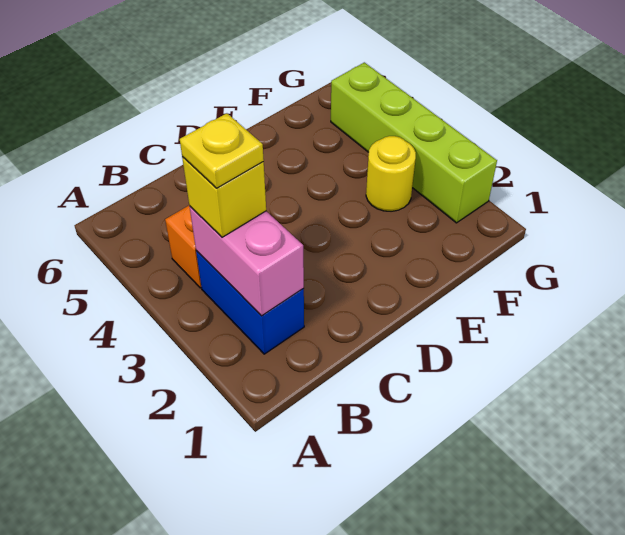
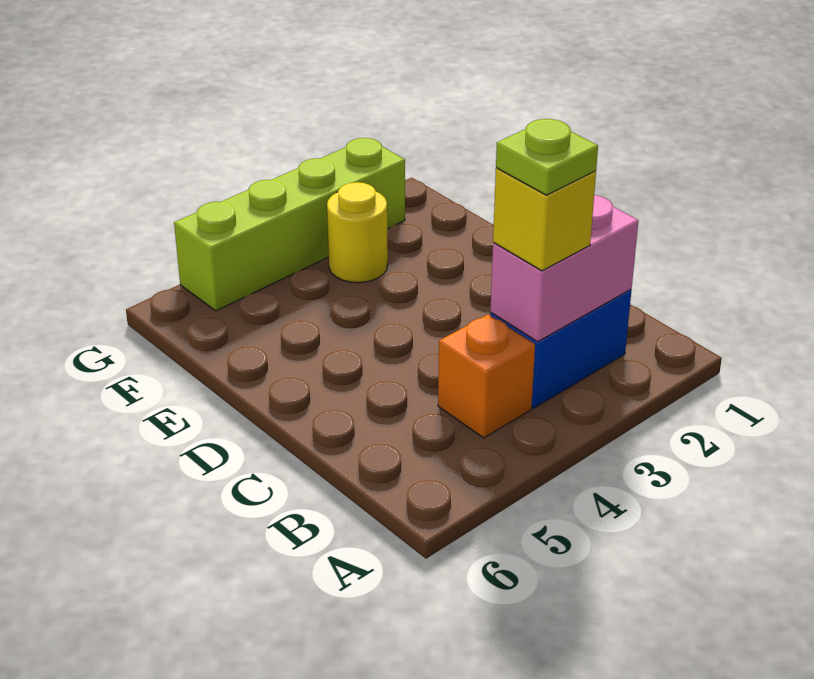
yellow 1x1 plate [180,113,264,188] -> lime 1x1 plate [496,119,598,195]

